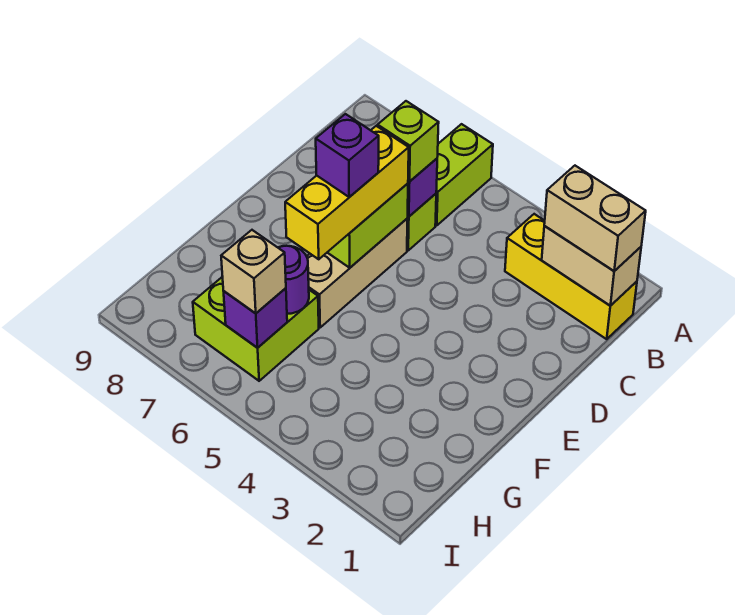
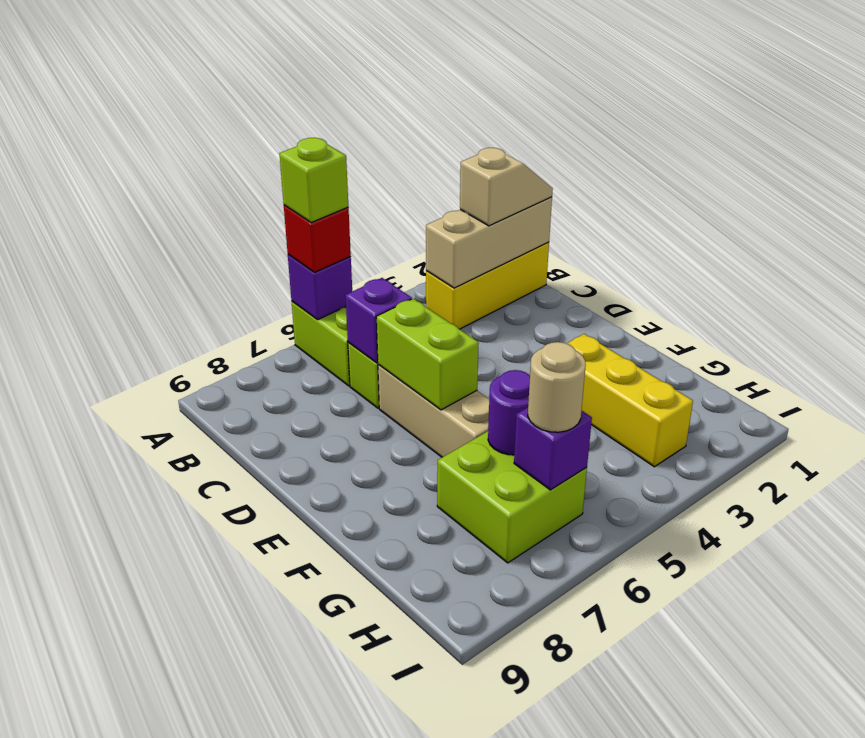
none -> red 1x1 brick [284,205,351,273]
tan 1x2 brick [542,226,641,306] -> tan 1x3 brick [426,197,552,288]
tan 1x2 brick [544,166,646,271] -> tan 1x2 slope [460,148,553,226]
lime 1x1 brick [378,101,439,182] -> lime 1x1 brick moved to [279,138,348,223]
yellow 1x3 brick [285,126,409,259] -> yellow 1x3 brick moved to [567,334,693,467]
purple 1x1 brick [316,114,379,197] -> purple 1x1 brick moved to [288,255,352,320]
tan 1x1 brick [221,230,286,313] -> tan 1x1 round brick [528,342,586,432]

